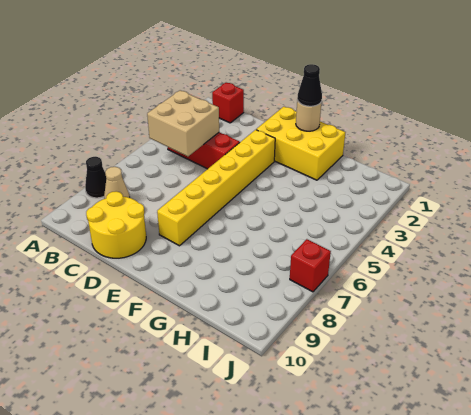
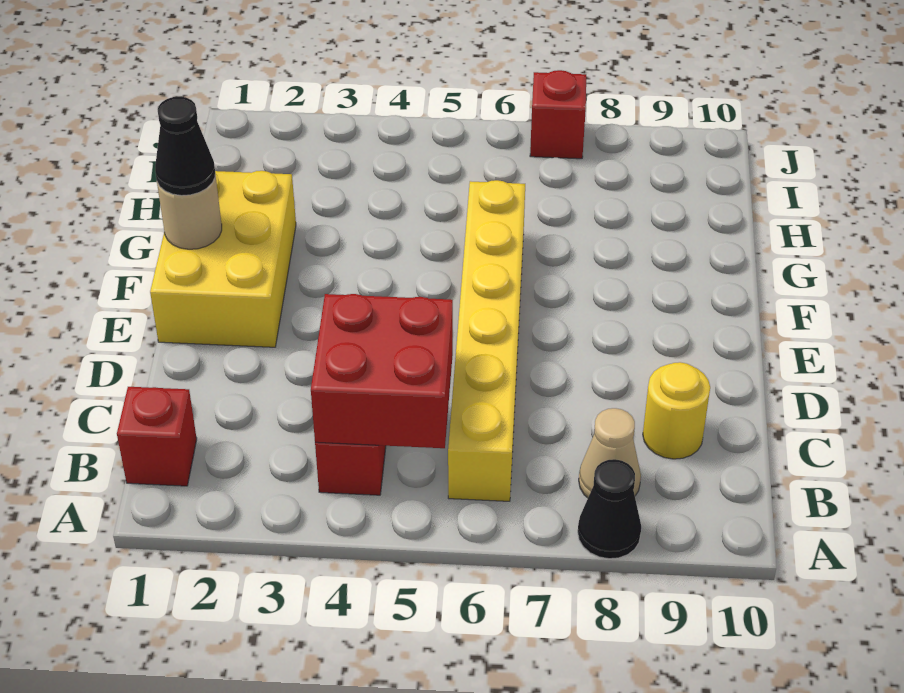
tan 2x2 brick [147,90,219,156] -> red 2x2 brick [311,294,453,448]
yellow 2x2 round brick [86,191,146,258] -> yellow 1x1 round brick [643,362,710,459]
yellow 1x6 brick [157,130,275,246] -> yellow 1x6 brick turned to [448,180,525,501]

